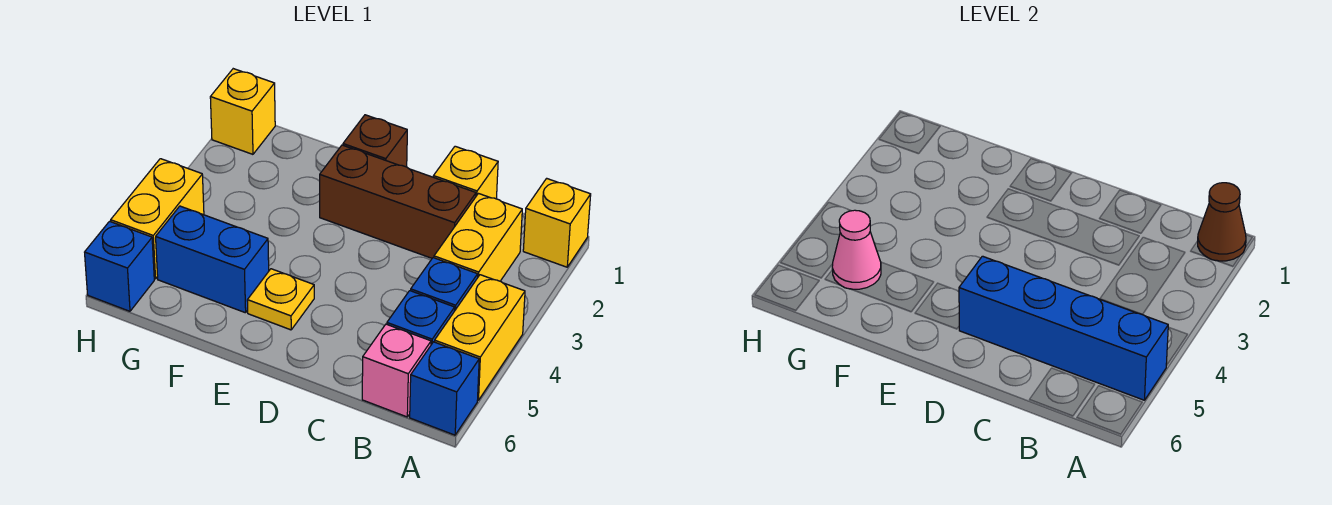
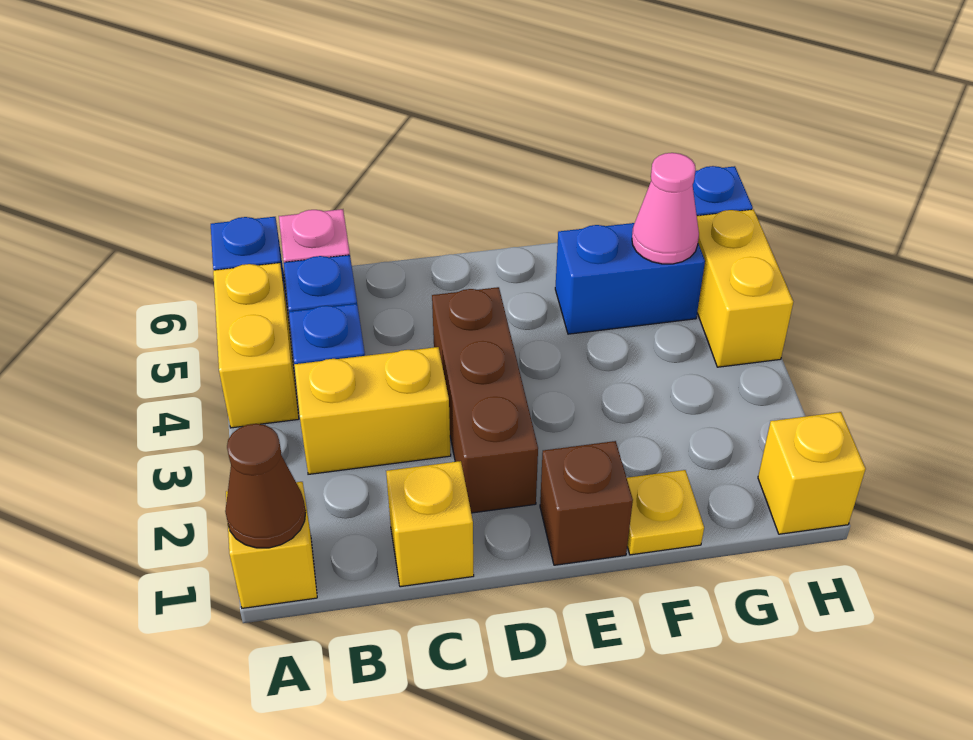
blue 1x4 brick [959,256,1168,400] -> none
yellow 1x2 brick [434,194,522,281] -> yellow 1x2 brick turned to [294,347,451,474]
brown 1x3 brick [320,145,476,258] -> brown 1x3 brick turned to [432,287,538,513]
yellow 1x1 plate [247,269,314,330] -> yellow 1x1 plate moved to [627,470,704,555]

